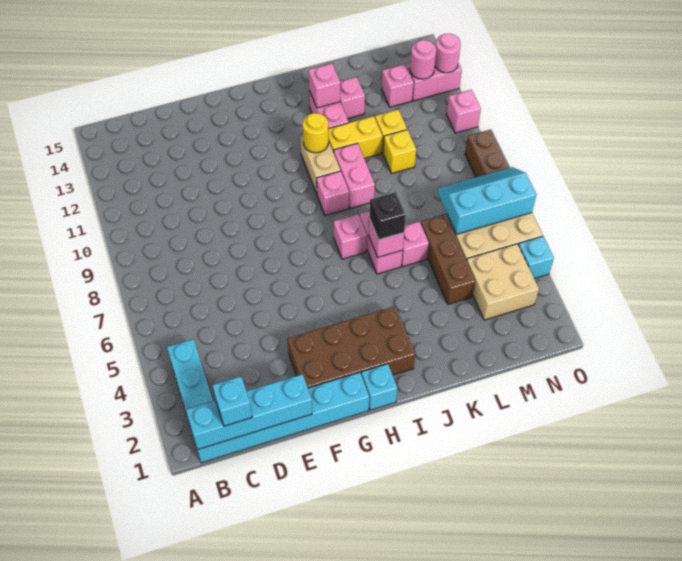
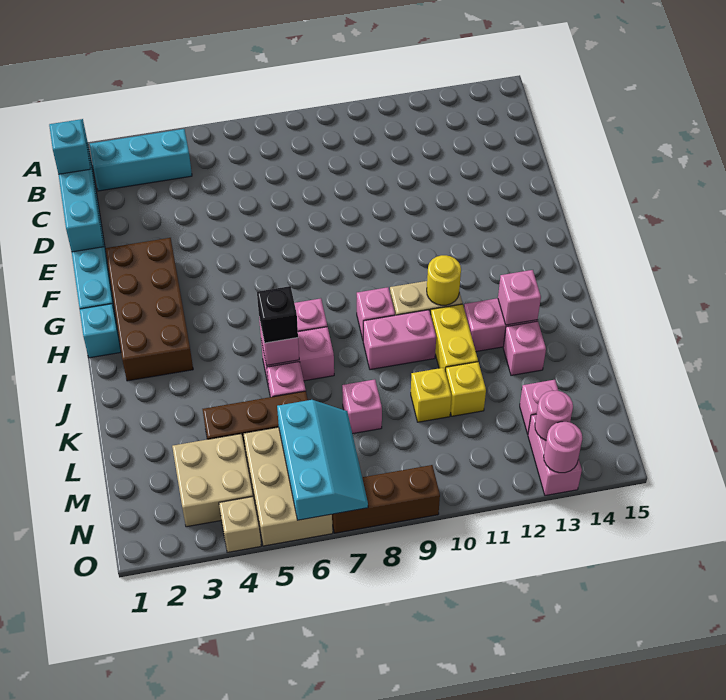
cyan 1x1 brick [519,236,554,279] -> tan 1x1 brick [219,497,261,553]
pink 1x1 brick [446,90,481,133] -> pink 1x1 brick moved to [342,379,382,434]

